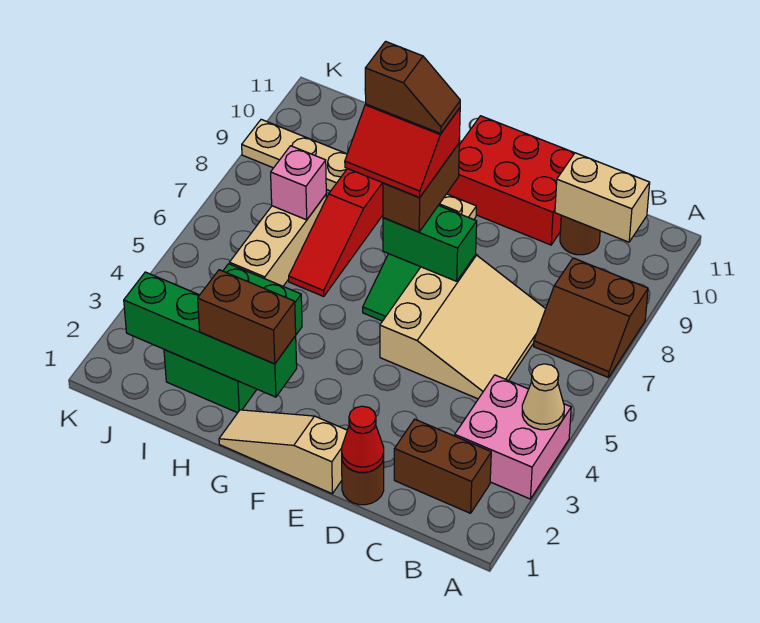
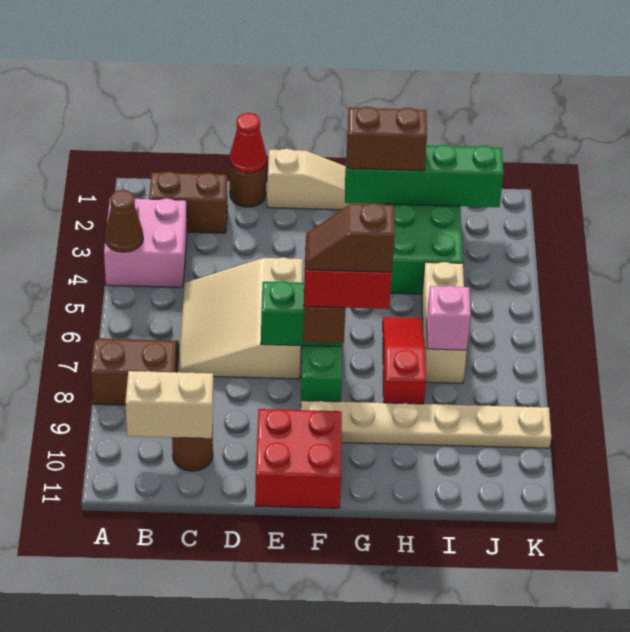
tan 1x1 cone [522,364,564,430] -> brown 1x1 cone [105,190,143,252]
red 2x3 brick [447,116,574,245] -> red 2x2 brick [255,409,342,508]

